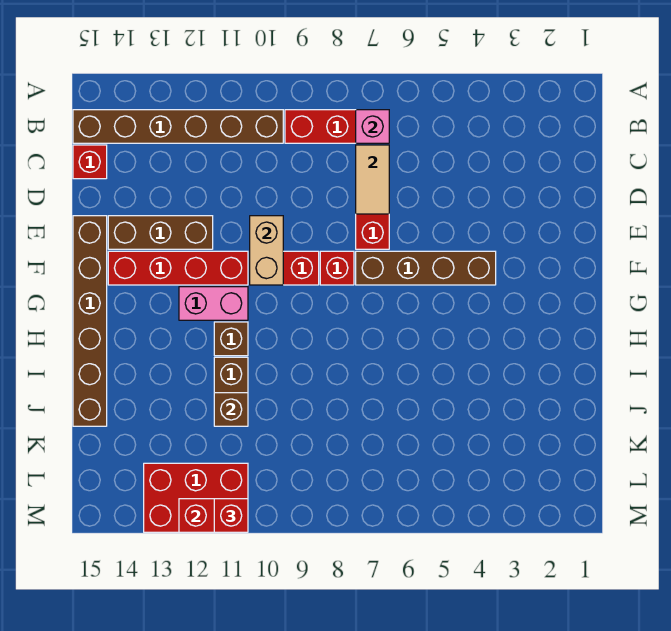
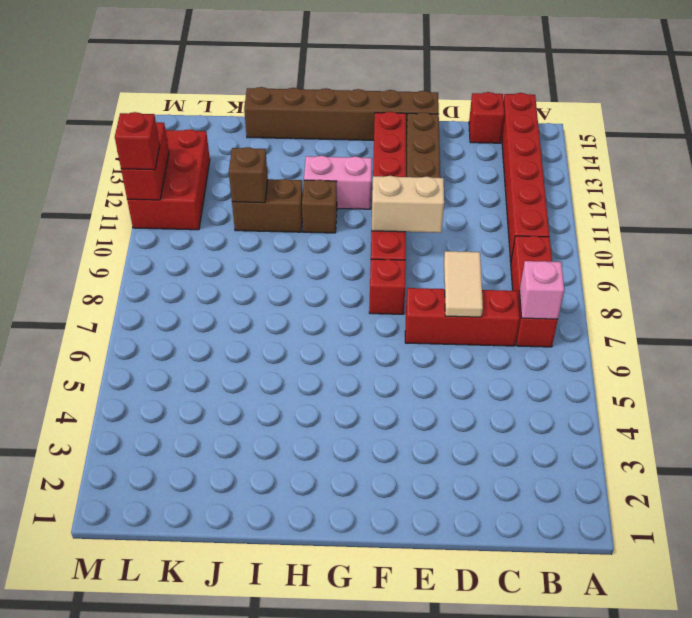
brown 1x6 brick [73,110,283,143] -> red 1x6 brick [502,93,549,261]
tan 1x2 tile [356,145,389,214] -> tan 1x2 tile turned to [444,251,483,317]
brown 1x4 brick [356,251,496,285] -> none
pink 1x2 brick [179,287,248,320] -> pink 1x2 brick turned to [304,156,372,209]

